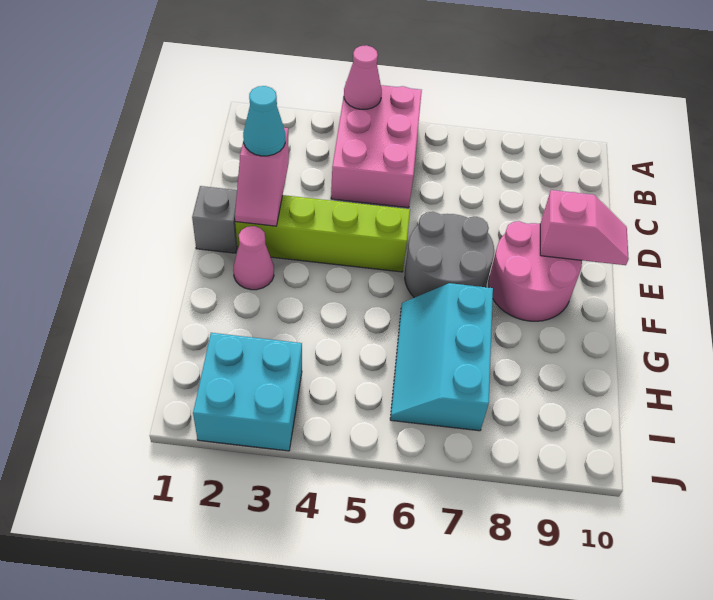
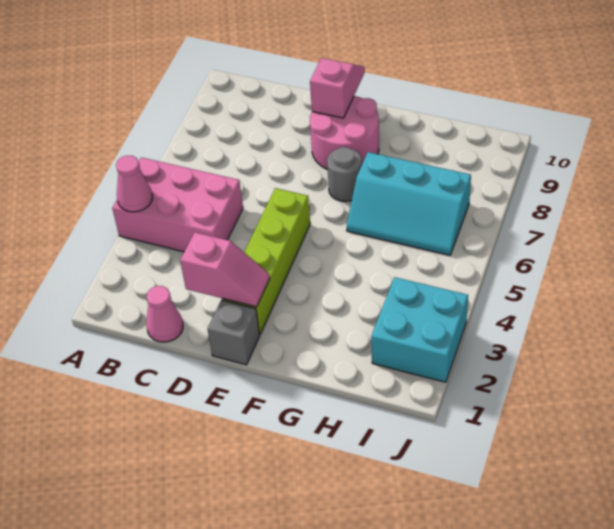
cyan 1x1 cone [243,86,285,156] -> none
grey 2x2 round brick [405,212,494,298] -> grey 1x1 round brick [327,147,362,202]
pink 1x1 cone [233,226,274,290] -> pink 1x1 cone moved to [146,286,183,342]

